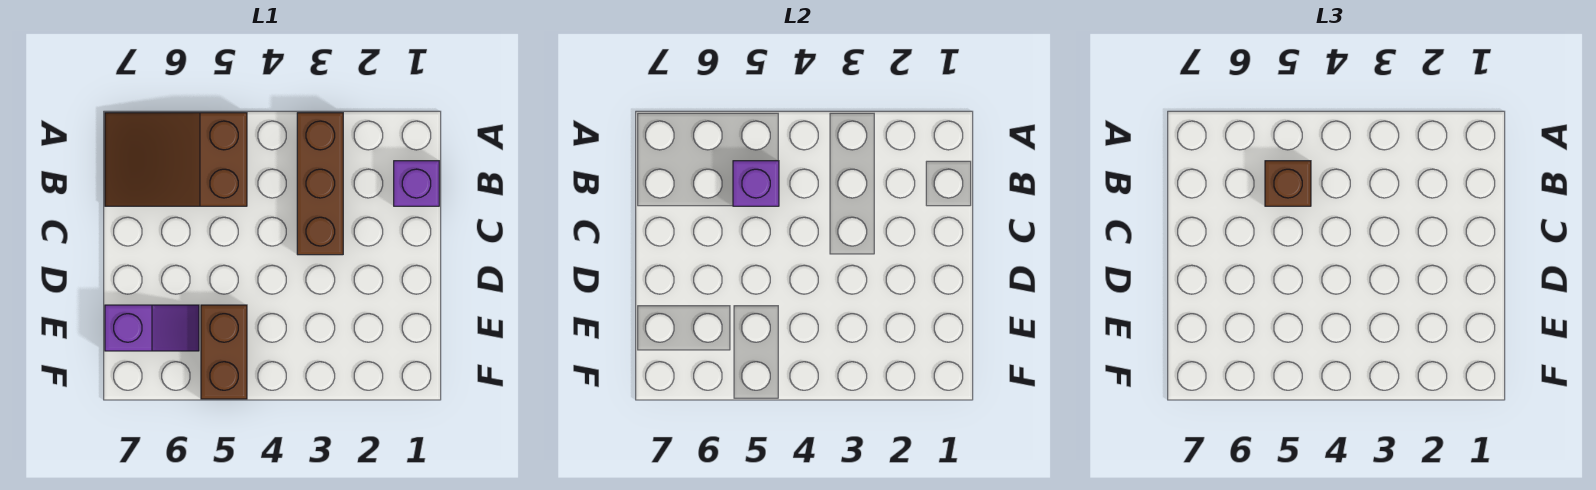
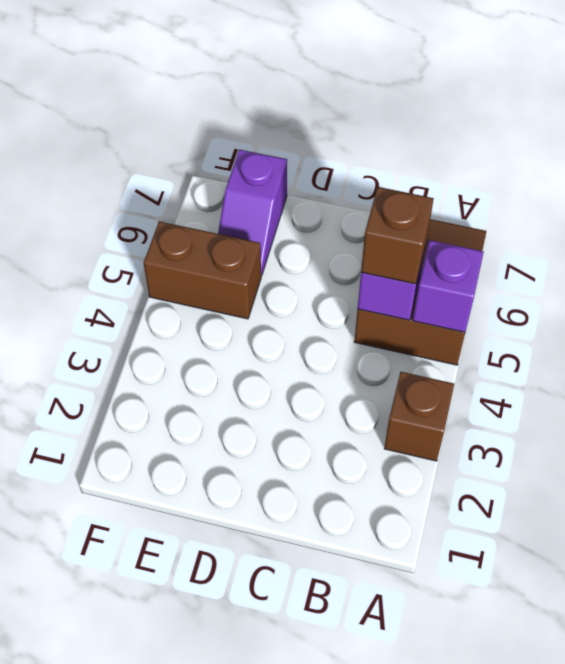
brown 1x3 brick [297,113,343,255] -> brown 1x1 brick [384,372,454,461]
purple 1x1 brick [394,161,439,206] -> purple 1x1 brick moved to [413,240,484,332]

